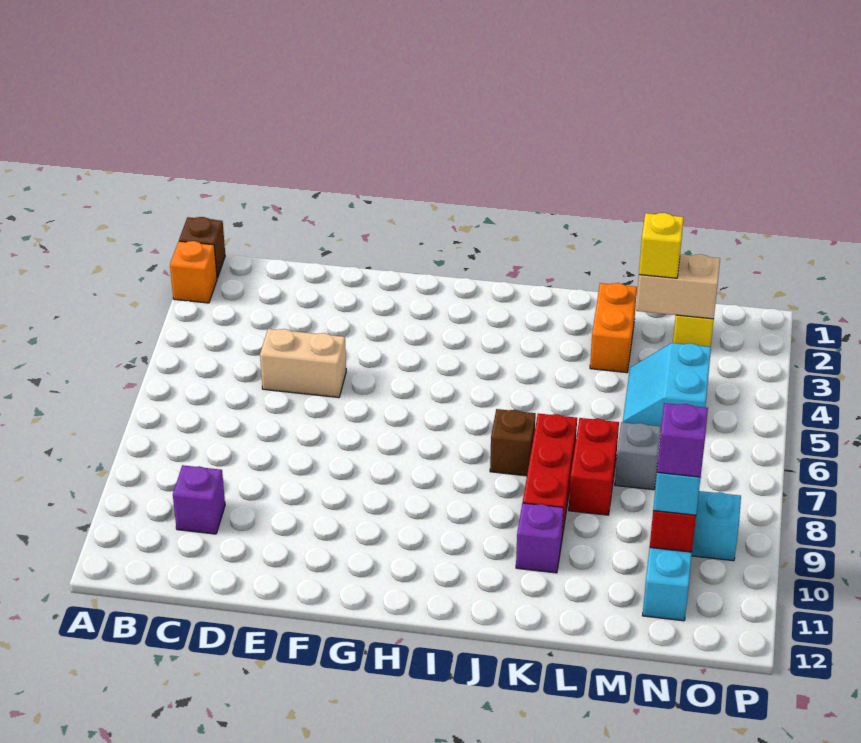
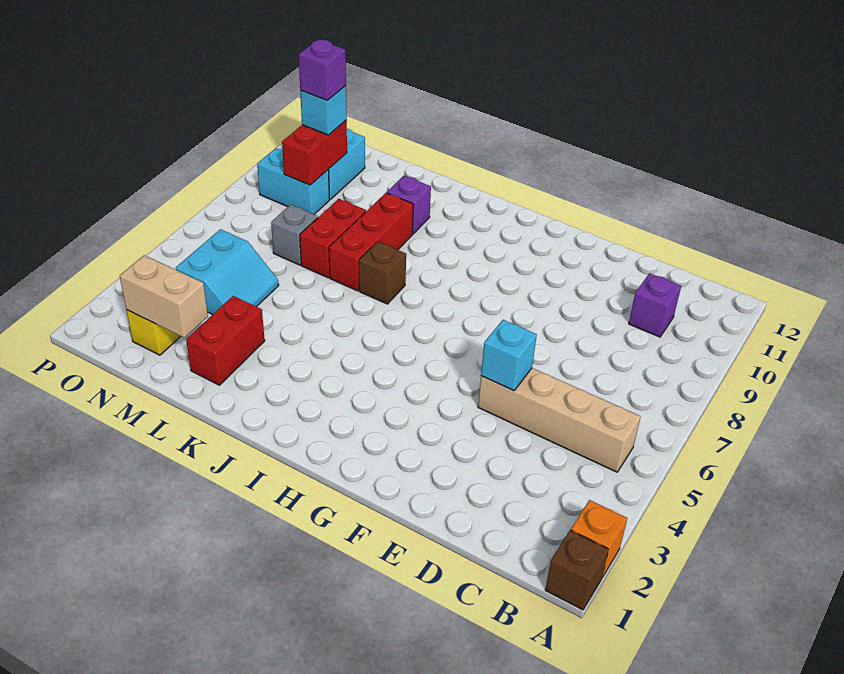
tan 1x2 brick [260,329,346,397] -> tan 1x4 brick [478,368,641,472]
none -> cyan 1x1 brick [481,320,537,391]
orange 1x2 brick [590,283,637,373] -> red 1x2 brick [186,296,265,385]
yellow 1x1 brick [639,213,684,278] -> none

